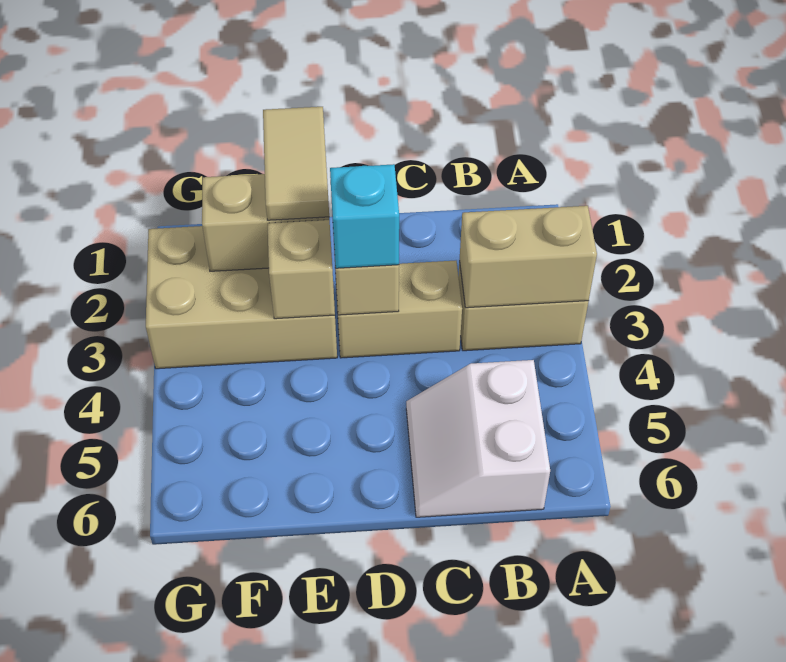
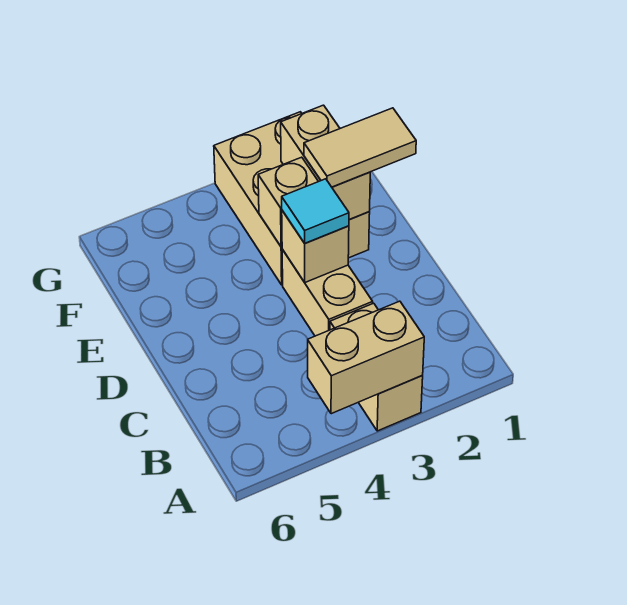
tan 1x2 brick [460,206,597,308] -> tan 1x2 brick turned to [308,301,424,414]
white 2x2 slope [406,360,550,517] -> none
cyan 1x1 brick [330,164,399,268] -> cyan 1x1 tile [282,179,349,243]

